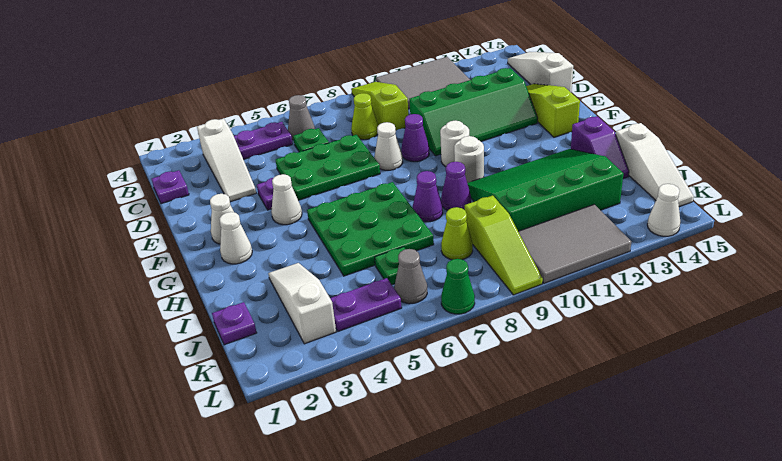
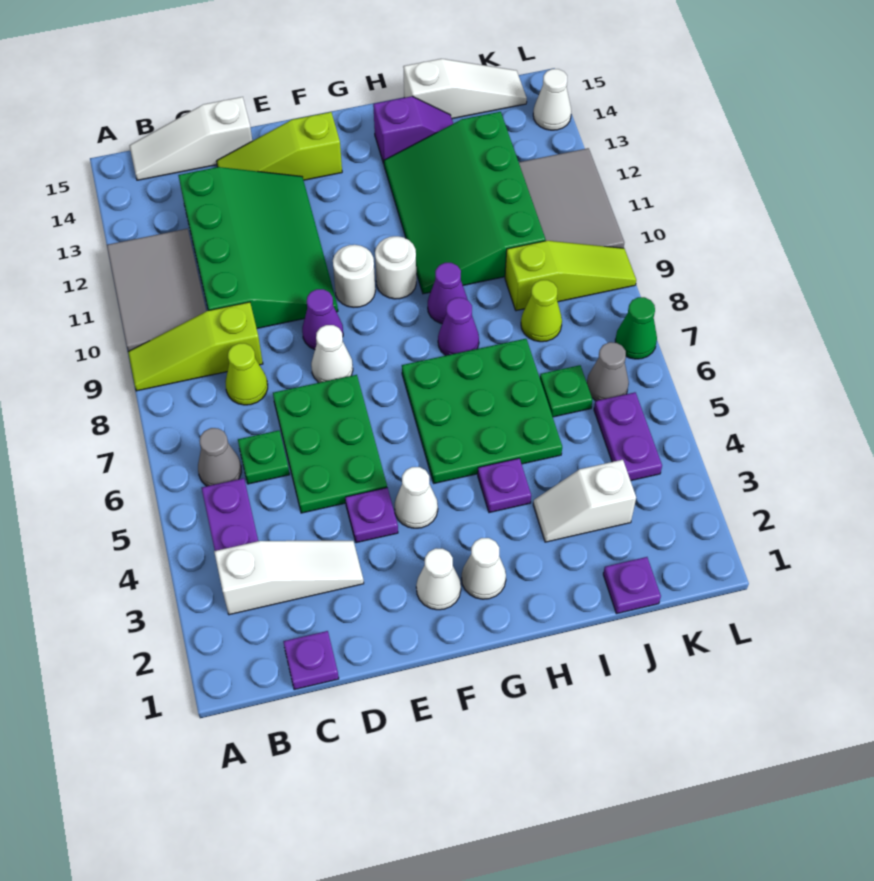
green 2x4 slope [409,68,538,156] -> green 3x4 slope [178,167,338,328]
none -> purple 1x1 plate [478,458,531,513]
white 1x3 slope [268,263,336,344] -> white 1x2 slope [533,460,636,542]

